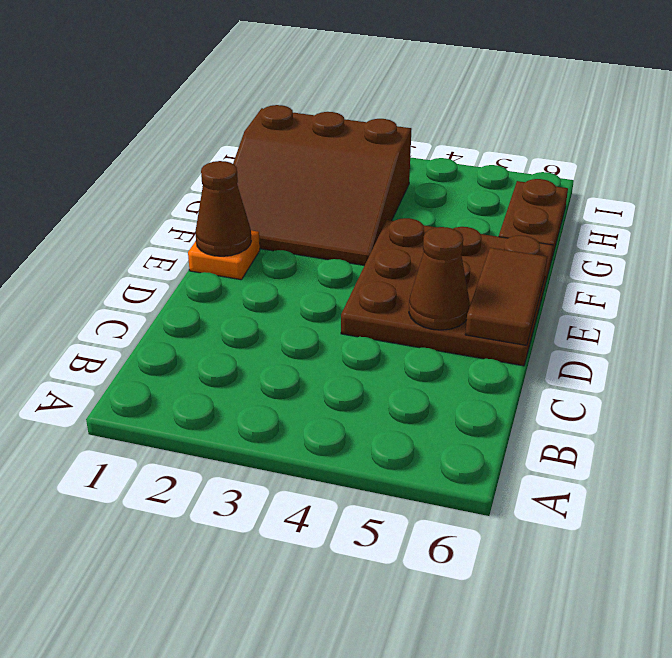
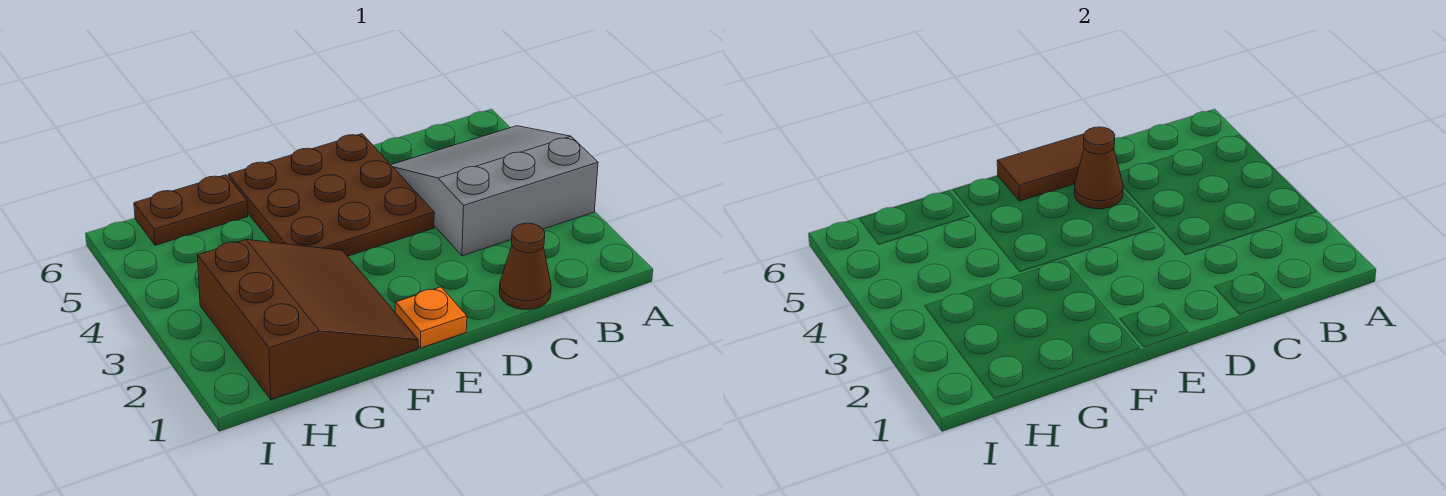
none -> grey 3x3 slope [391,126,598,256]
brown 1x1 cone [195,161,251,256] -> brown 1x1 cone moved to [499,223,551,309]

